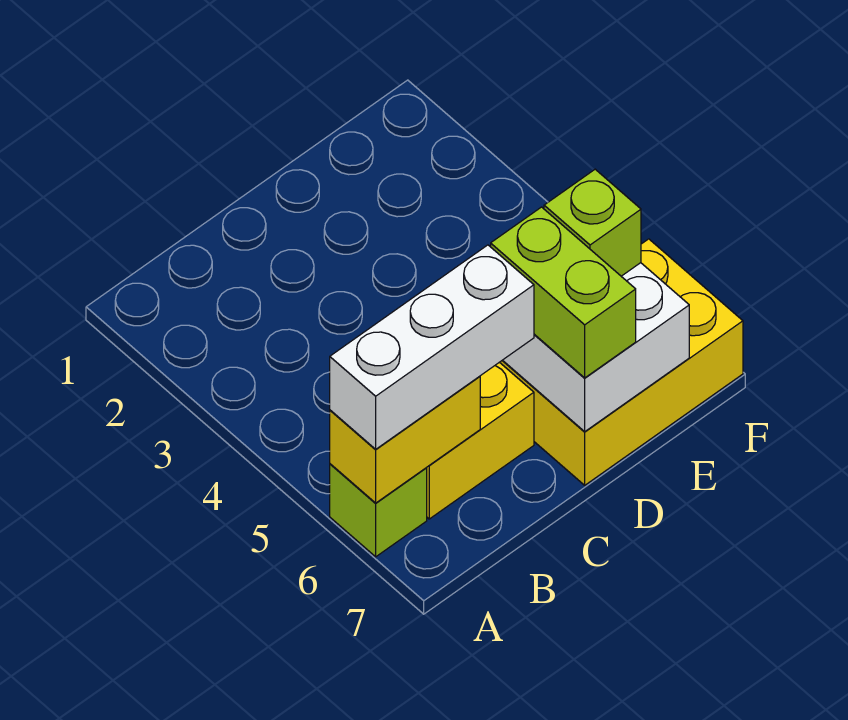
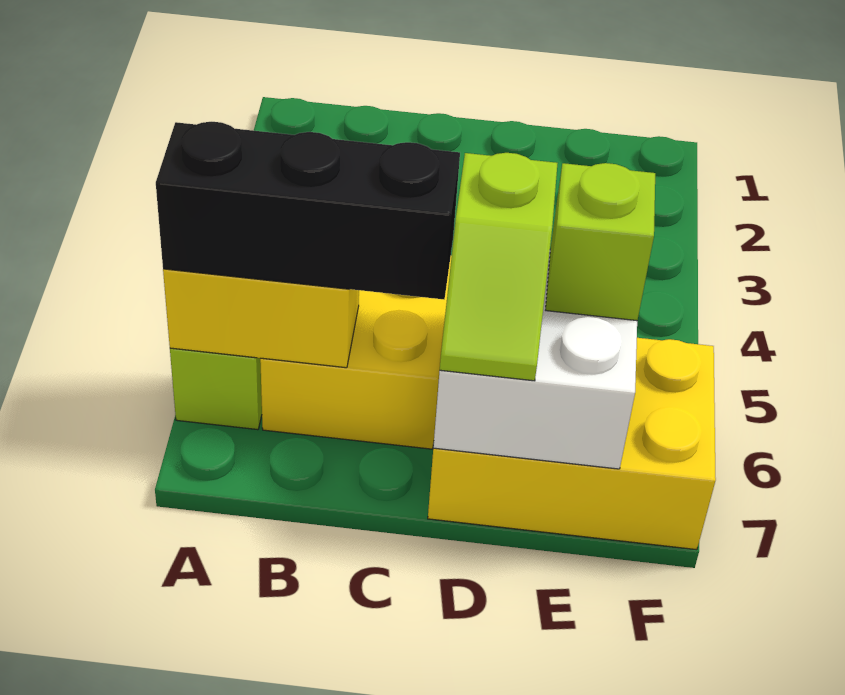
white 1x3 brick [330,245,534,449] -> black 1x3 brick [156,122,460,299]
lime 1x2 brick [491,207,636,378] -> lime 1x2 slope [440,153,558,381]

